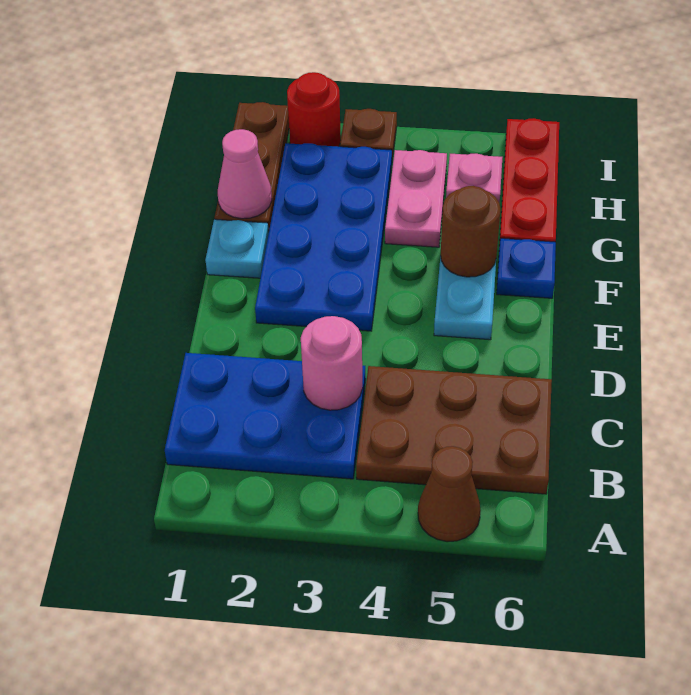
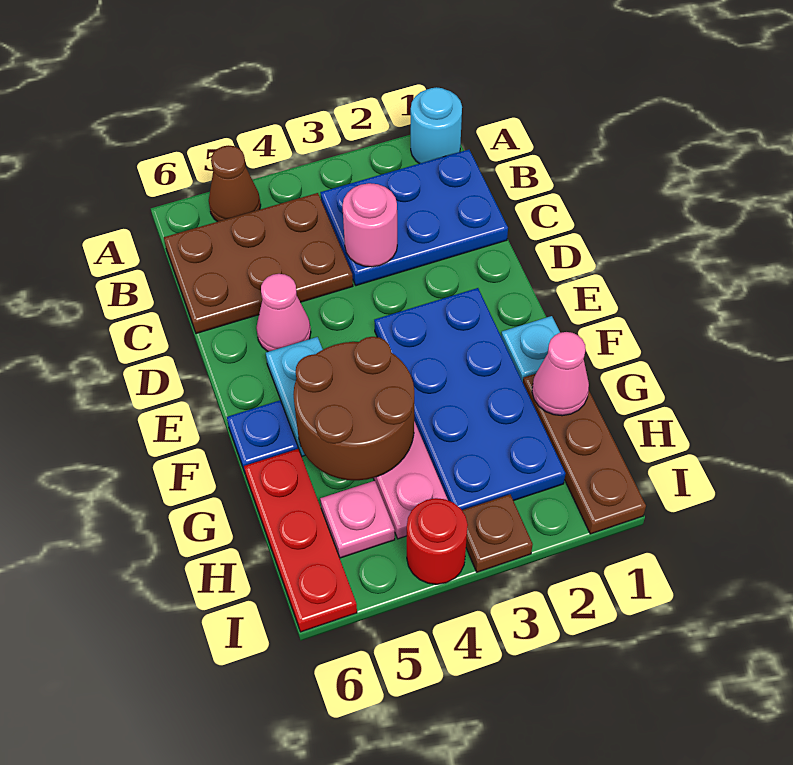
none -> cyan 1x1 round brick [411,87,462,164]
none -> pink 1x1 cone [256,274,311,352]
brown 1x1 round brick [441,186,500,277] -> brown 2x2 round brick [293,337,414,480]
red 1x1 round brick [287,72,341,147] -> red 1x1 round brick moved to [407,498,468,584]

